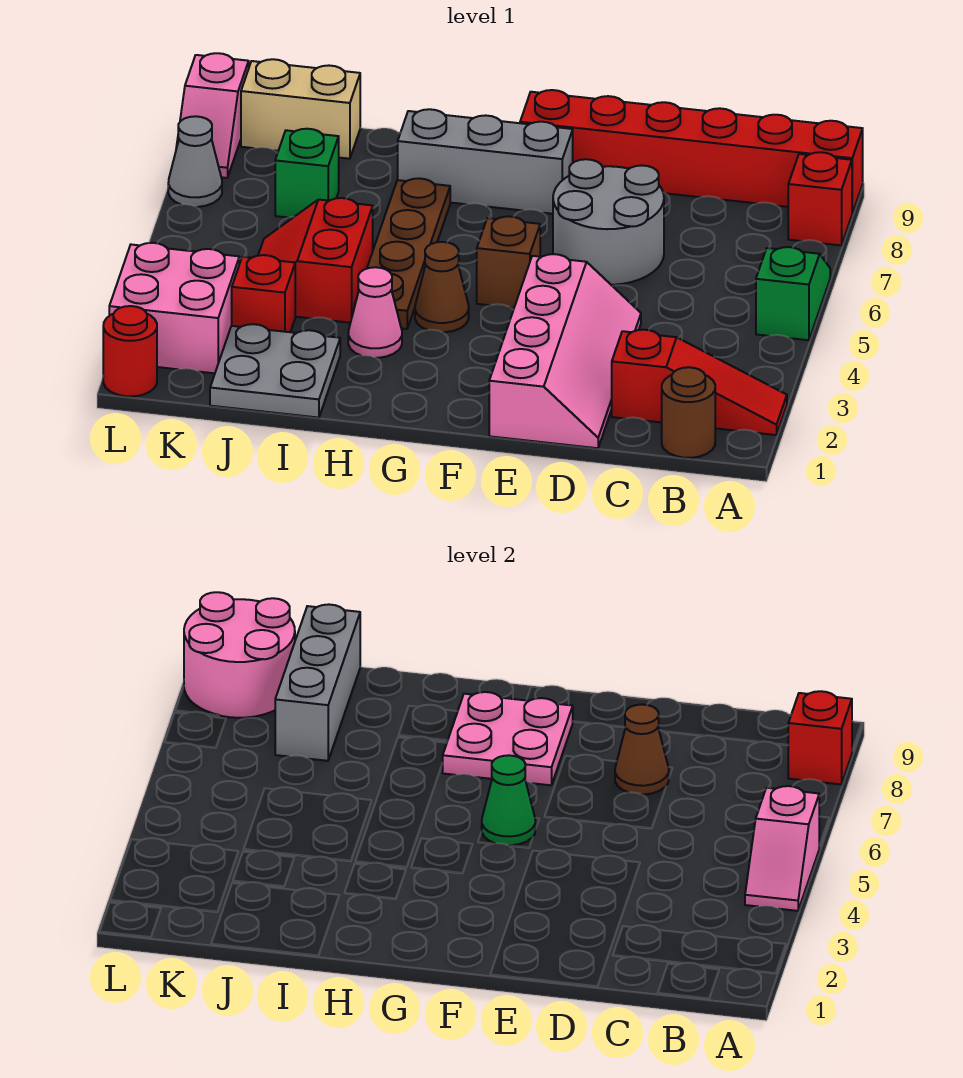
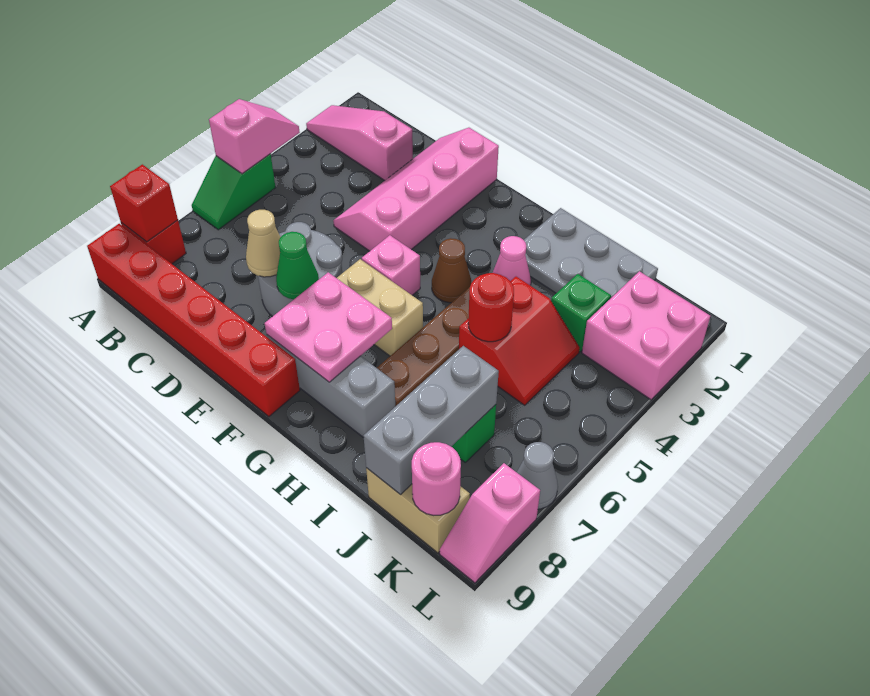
red 1x3 slope [612,330,787,435] -> pink 1x3 slope [306,105,413,181]
brown 1x1 round brick [662,367,715,458] -> none
brown 1x1 cone [615,705,669,794] -> tan 1x1 cone [246,210,280,277]
brown 1x1 brick [477,216,540,308] -> pink 1x1 brick [362,235,420,295]
green 1x1 cone [482,755,535,845] -> green 1x1 cone moved to [276,232,319,299]
none -> tan 1x2 brick [337,259,423,356]
grey 2x2 plate [210,324,340,418] -> grey 2x3 plate [524,208,658,298]
red 1x1 brick [232,255,295,332] -> green 1x1 brick [551,274,611,352]
pink 2x2 round brick [184,592,295,718] -> pink 1x1 round brick [412,442,461,515]
red 1x1 round brick [103,306,157,396] -> red 1x1 round brick moved to [468,273,514,342]
pink 1x2 slope [176,53,249,178] -> pink 1x2 slope turned to [440,463,540,583]

